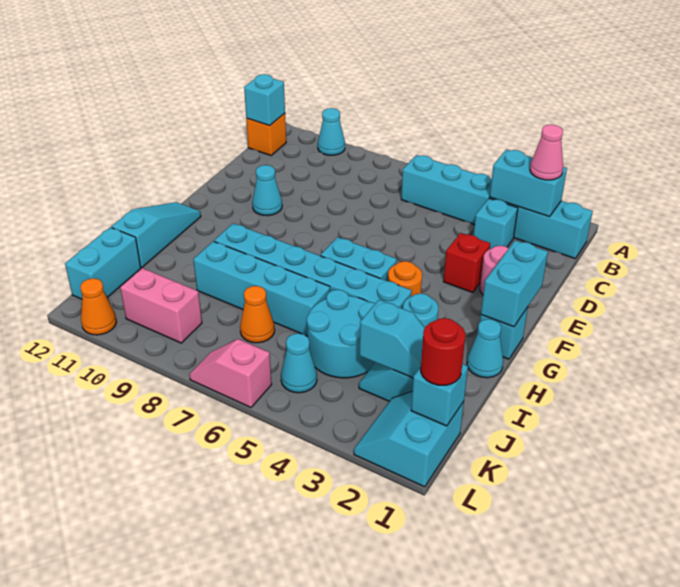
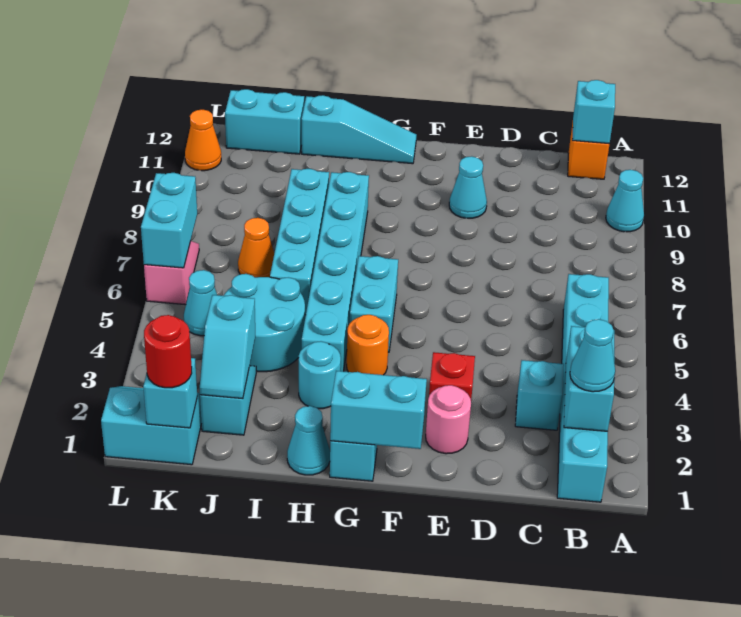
pink 1x1 cone [530,125,563,180] -> cyan 1x1 cone [570,319,615,392]
pink 1x2 brick [120,268,202,343] -> none
none -> cyan 1x2 brick [141,173,197,268]

